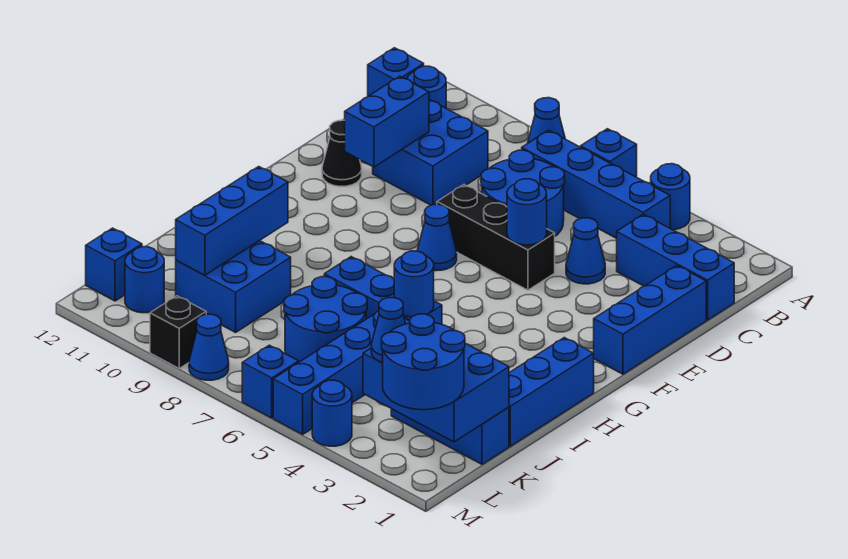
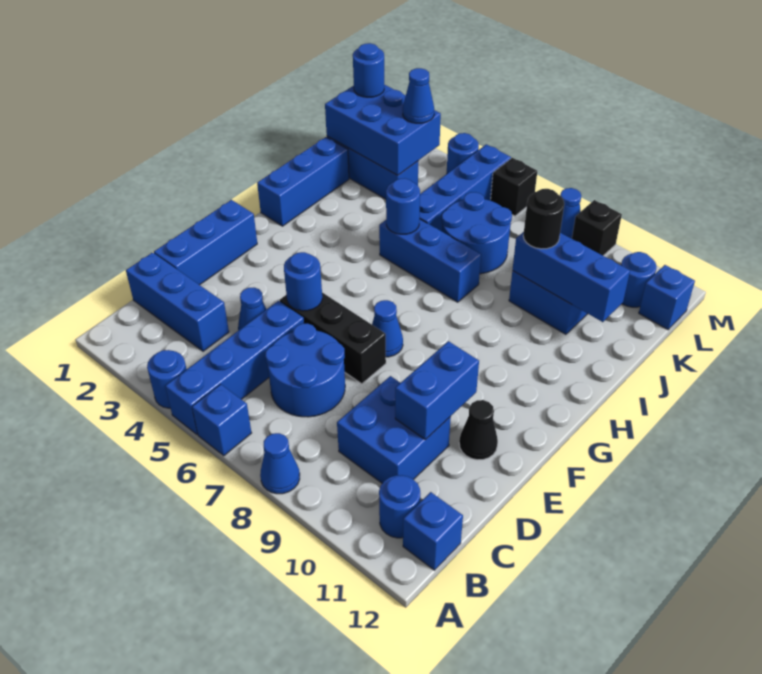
blue 1x4 brick [522,130,670,238] -> blue 1x4 brick turned to [165,301,304,434]
blue 1x3 brick [176,167,288,275] -> blue 1x3 brick turned to [513,232,630,322]
none -> black 1x1 round brick [523,189,564,249]
blue 2x2 round brick [382,314,465,410] -> blue 1x1 round brick [353,43,384,97]
blue 1x1 brick [242,345,299,418] -> black 1x1 brick [491,158,537,216]

